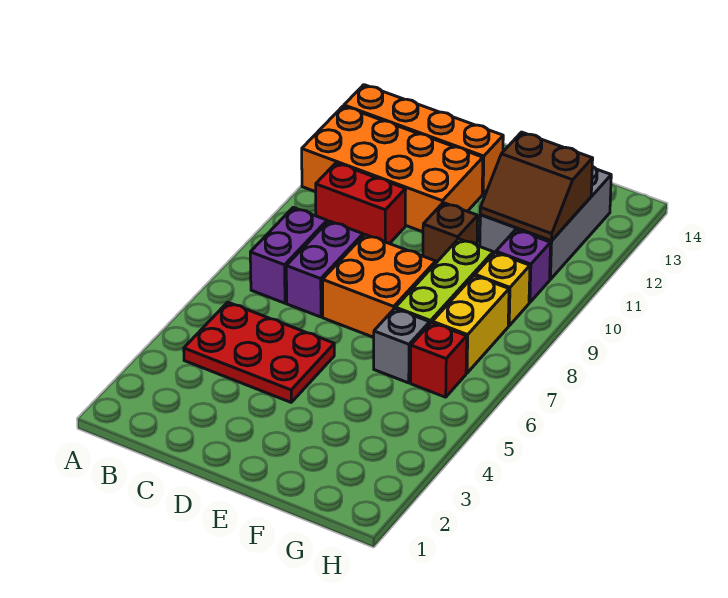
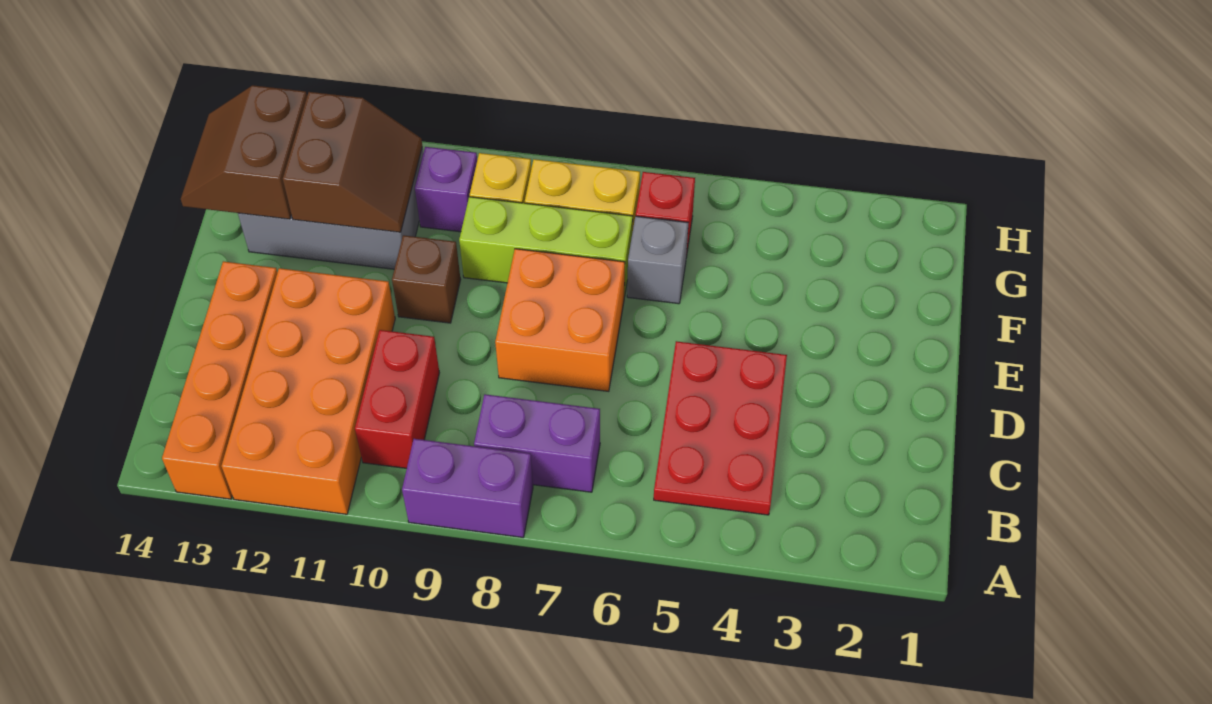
purple 1x2 brick [286,221,363,317] -> purple 1x2 brick moved to [402,439,533,537]
none -> brown 2x2 slope [181,85,307,219]

